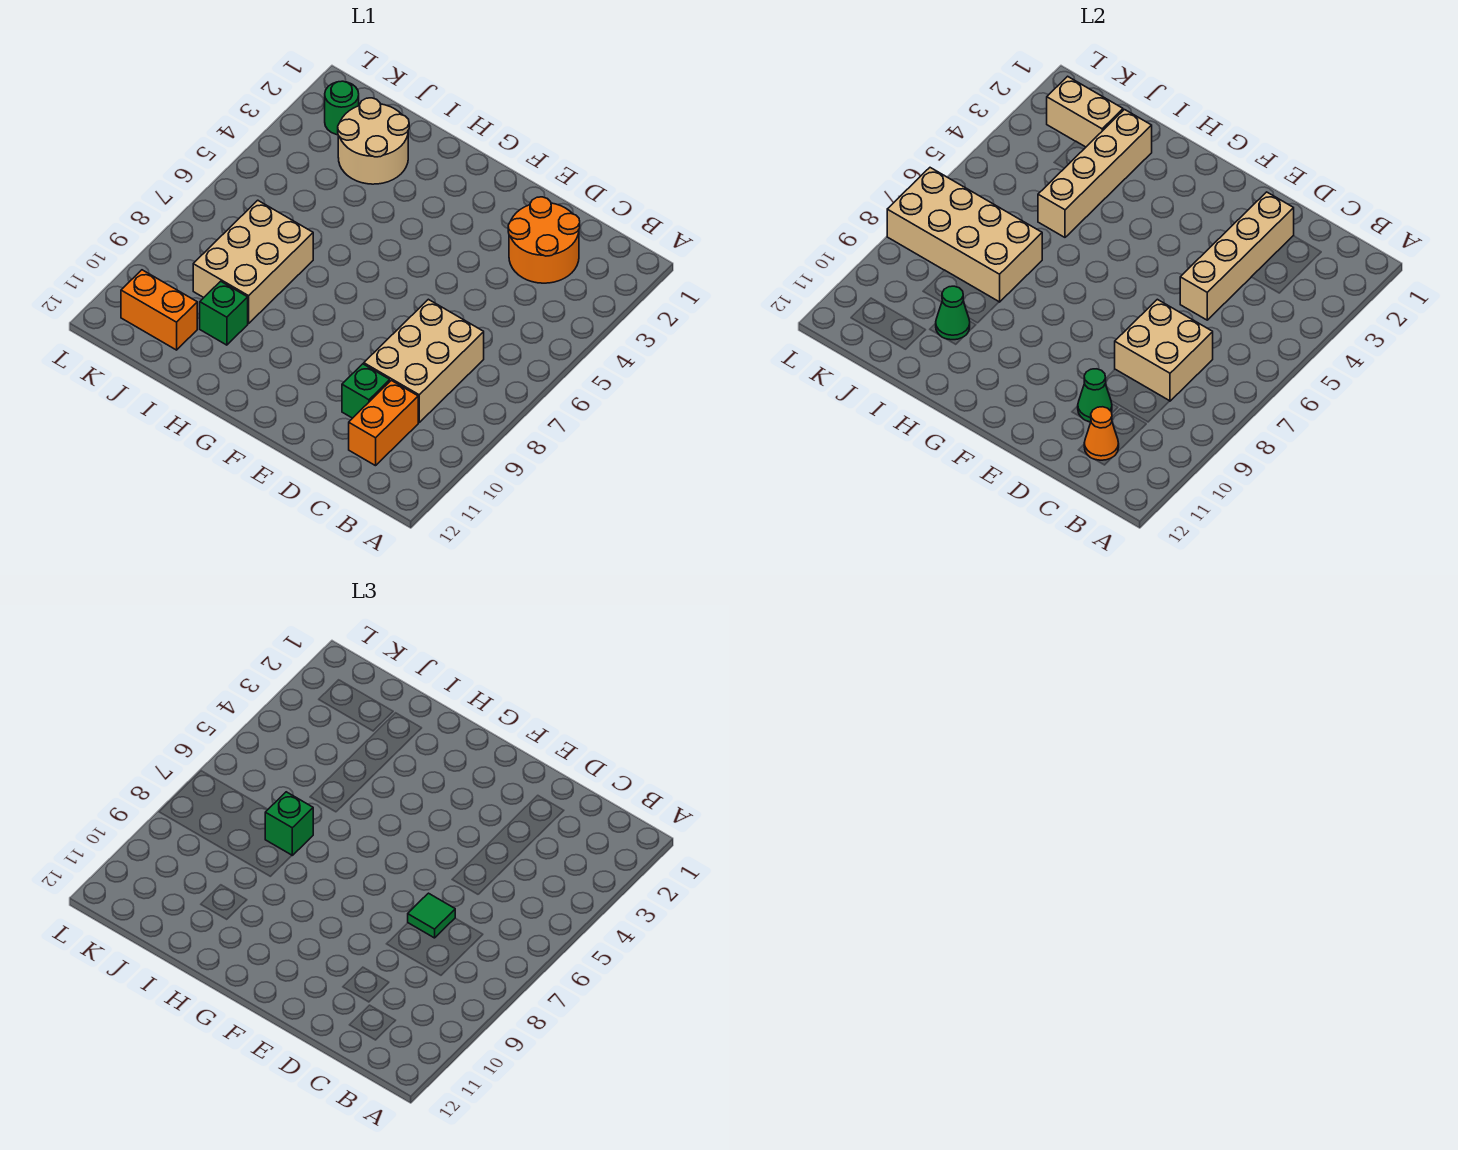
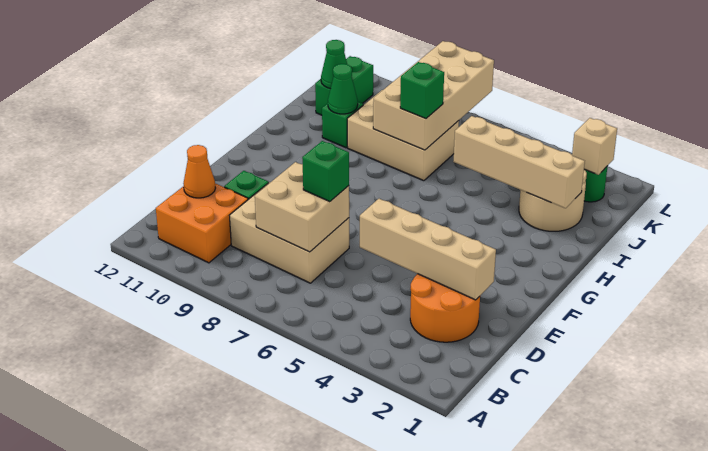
orange 1x2 brick [349,380,418,466] -> orange 2x2 brick [156,183,248,263]
green 1x1 tile [408,893,455,938] -> green 1x1 brick [302,141,349,202]
green 1x1 cone [1078,369,1112,422] -> green 1x1 cone moved to [321,40,347,89]
tan 1x2 brick [1047,76,1123,147] -> tan 1x1 brick [572,118,617,175]
orange 1x2 brick [121,270,197,350] -> green 1x2 brick [315,56,373,115]

